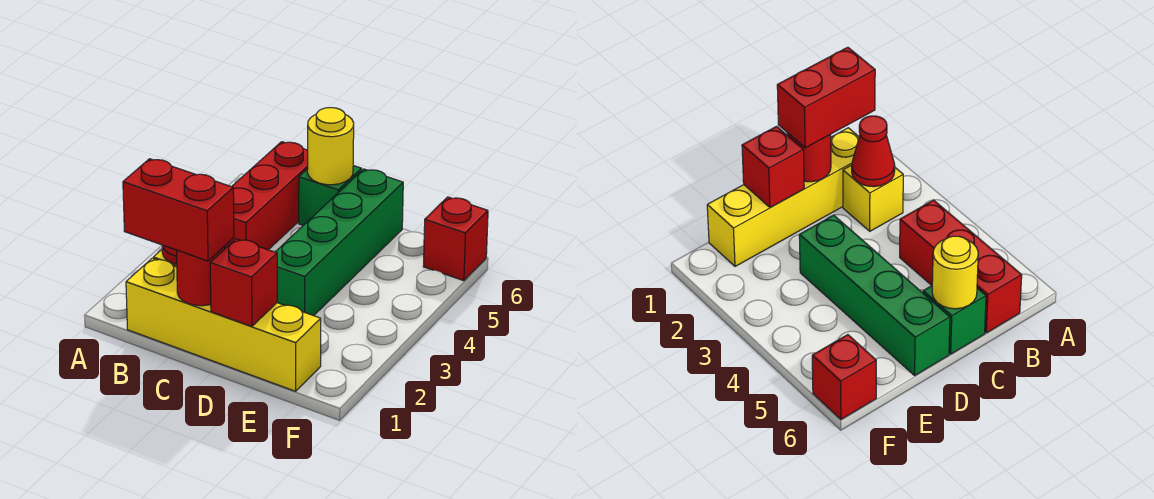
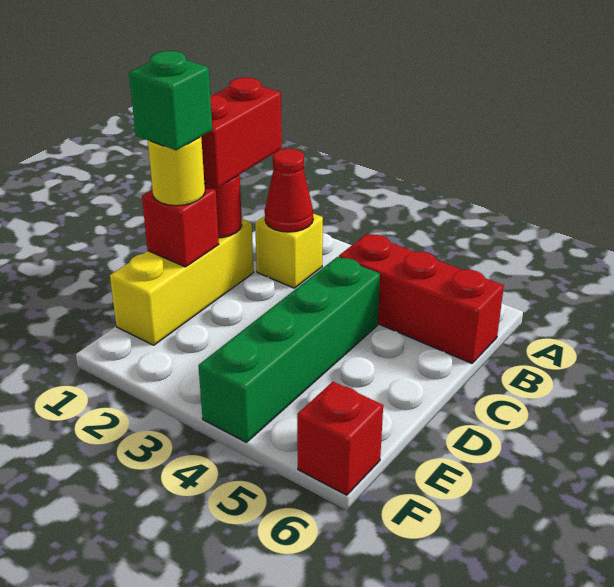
yellow 1x4 brick [126,258,321,391] -> yellow 1x3 brick [110,219,254,345]
green 1x1 brick [299,166,362,225] -> green 1x1 brick moved to [129,51,212,150]
yellow 1x1 round brick [307,108,354,185] -> yellow 1x1 round brick moved to [148,137,205,206]
green 1x4 brick [276,169,403,316] -> green 1x4 brick turned to [198,257,380,442]

